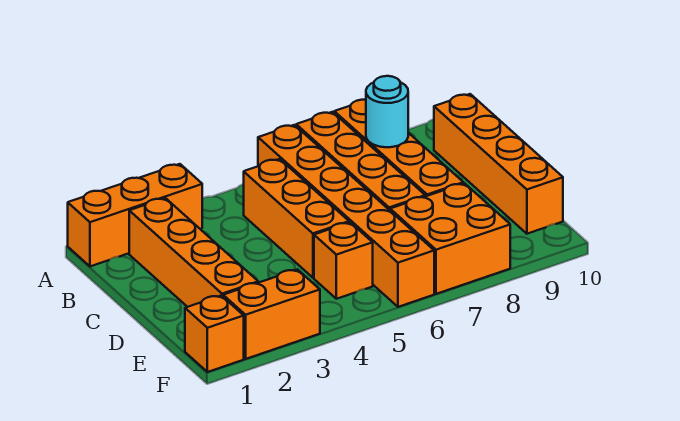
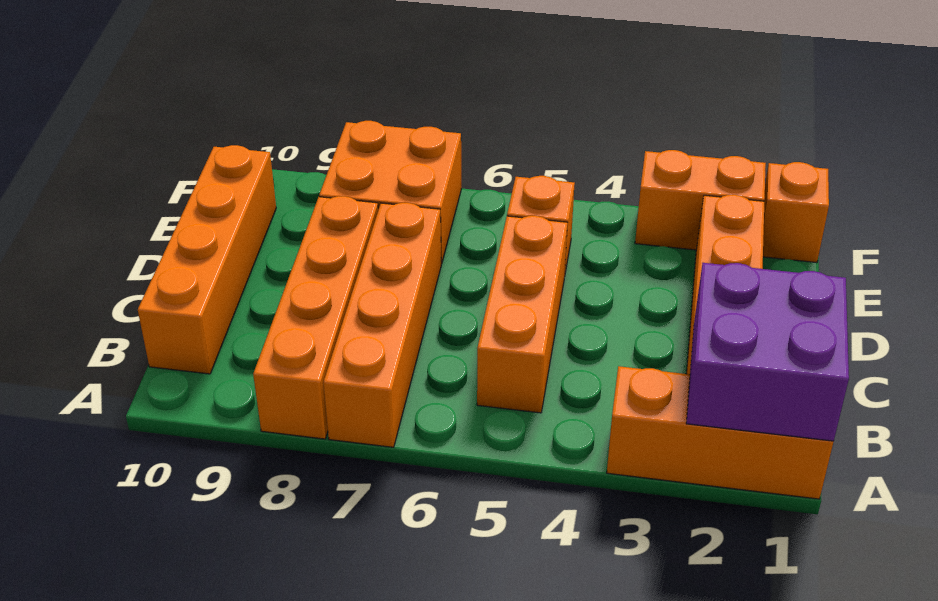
none -> purple 2x2 brick [686,263,849,441]
orange 1x6 brick [258,125,434,307] -> none
cyan 1x1 round brick [366,76,408,147] -> none

